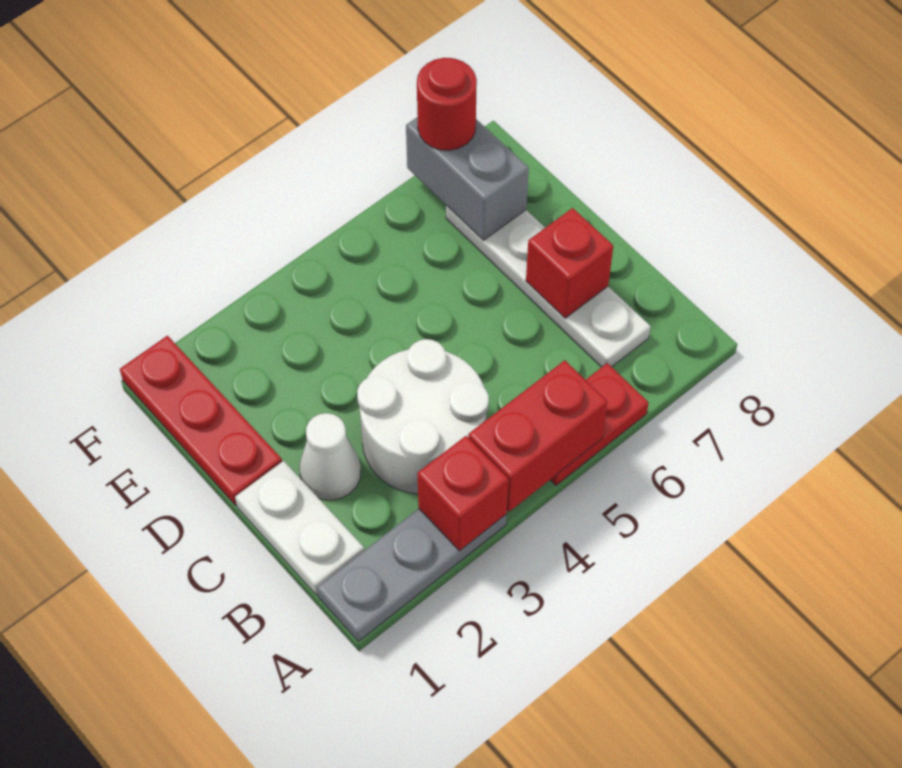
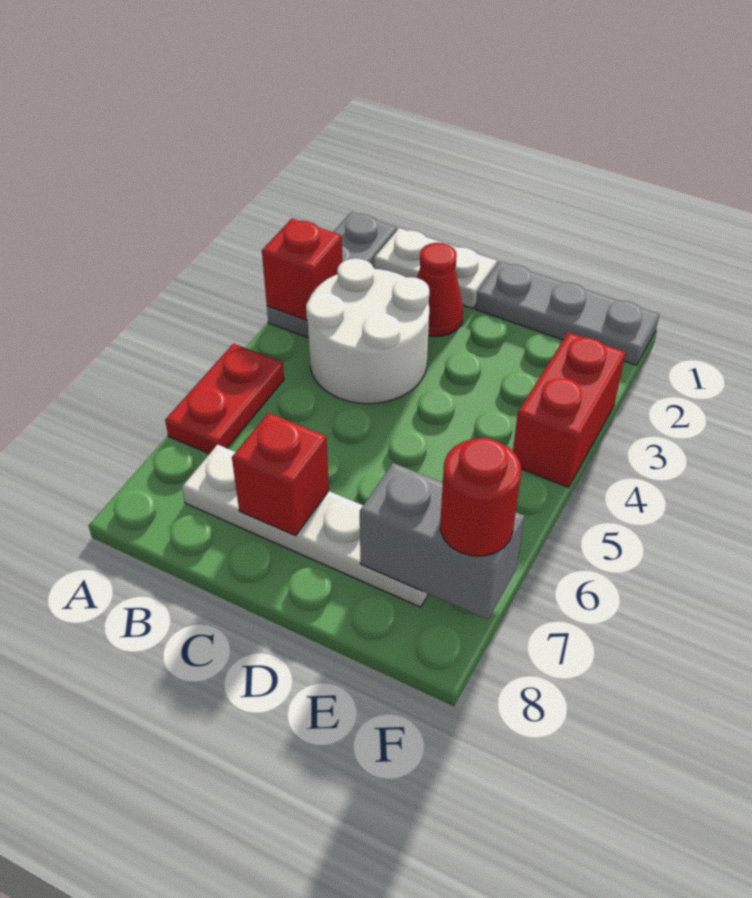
red 1x2 brick [468,360,607,512] -> red 1x2 brick moved to [513,332,626,487]
white 1x1 cone [299,413,361,500] -> red 1x1 cone [417,243,463,336]
red 1x3 plate [120,336,282,505] -> grey 1x3 plate [476,261,659,365]

